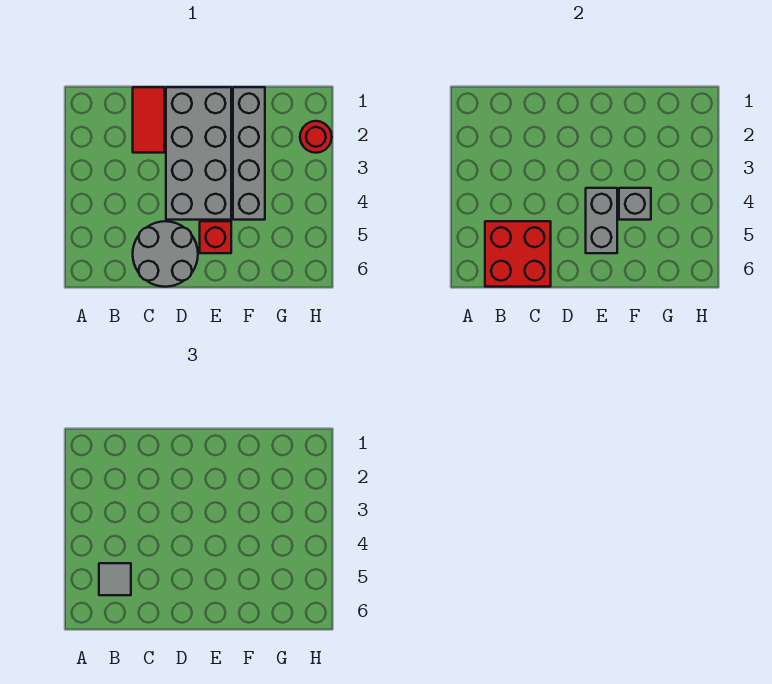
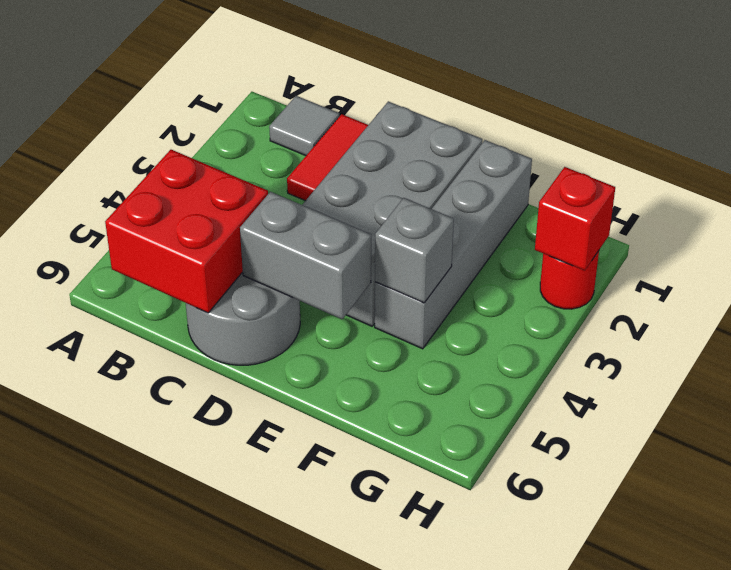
grey 1x1 tile [99,563,131,595] -> grey 1x1 tile moved to [269,96,339,156]
grey 1x2 brick [586,188,617,253] -> grey 1x2 brick turned to [240,192,371,319]
red 1x1 brick [200,221,231,253] -> red 1x1 brick moved to [535,167,615,271]

